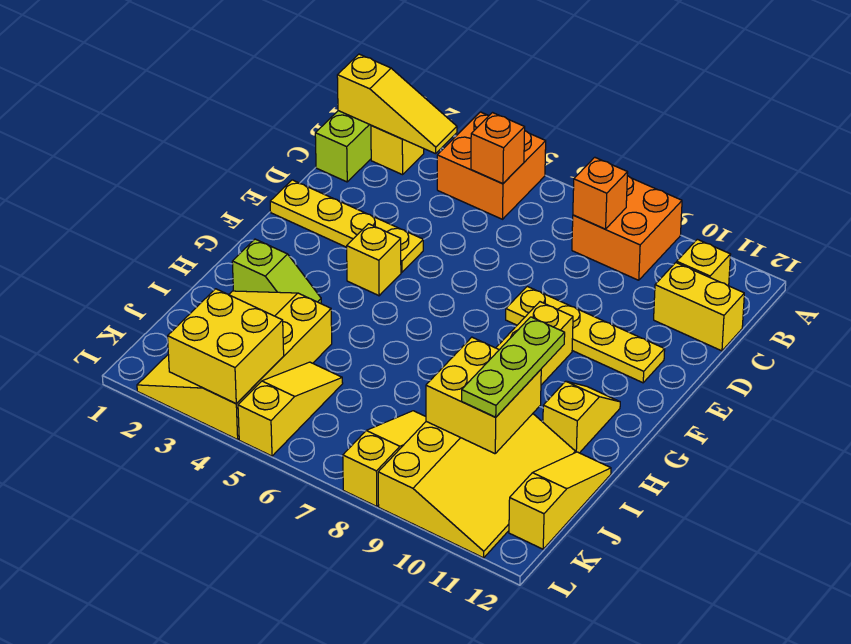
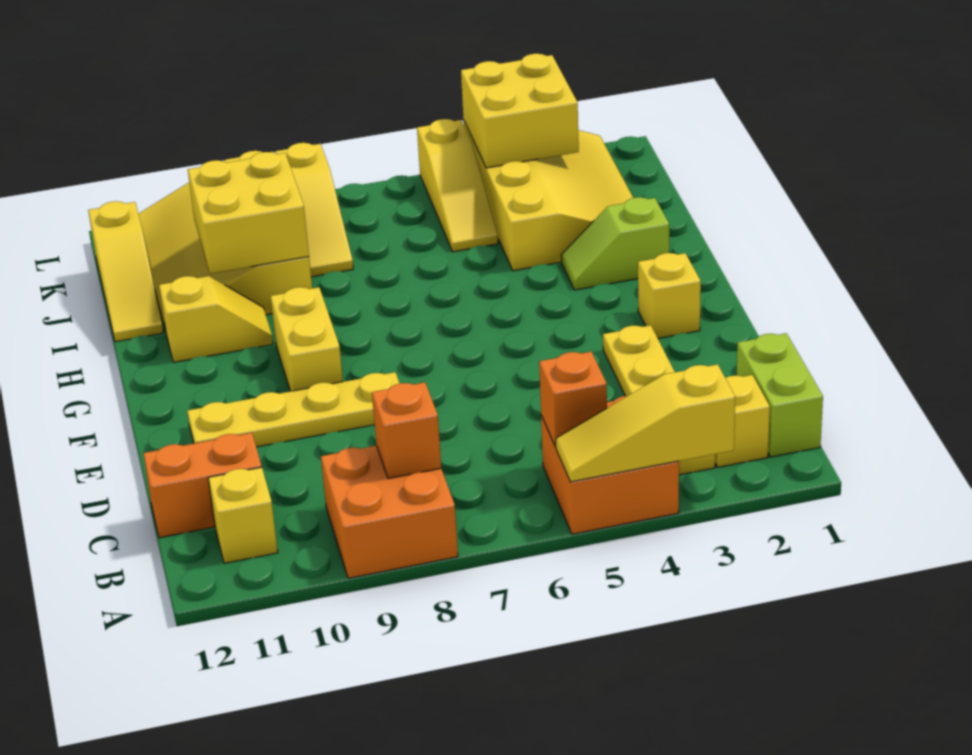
yellow 1x3 slope [337,54,457,154] -> yellow 1x3 slope moved to [556,364,735,482]
yellow 1x2 brick [654,263,744,351] -> orange 1x2 brick [143,433,262,538]
yellow 1x4 plate [270,180,423,272] -> yellow 1x4 plate turned to [603,325,715,475]
yellow 1x1 brick [347,224,401,296] -> yellow 1x1 brick moved to [638,253,701,338]
yellow 1x2 slope [543,381,620,453] -> yellow 1x2 slope turned to [159,276,273,362]
lime 1x3 plate [462,317,565,417] -> none

